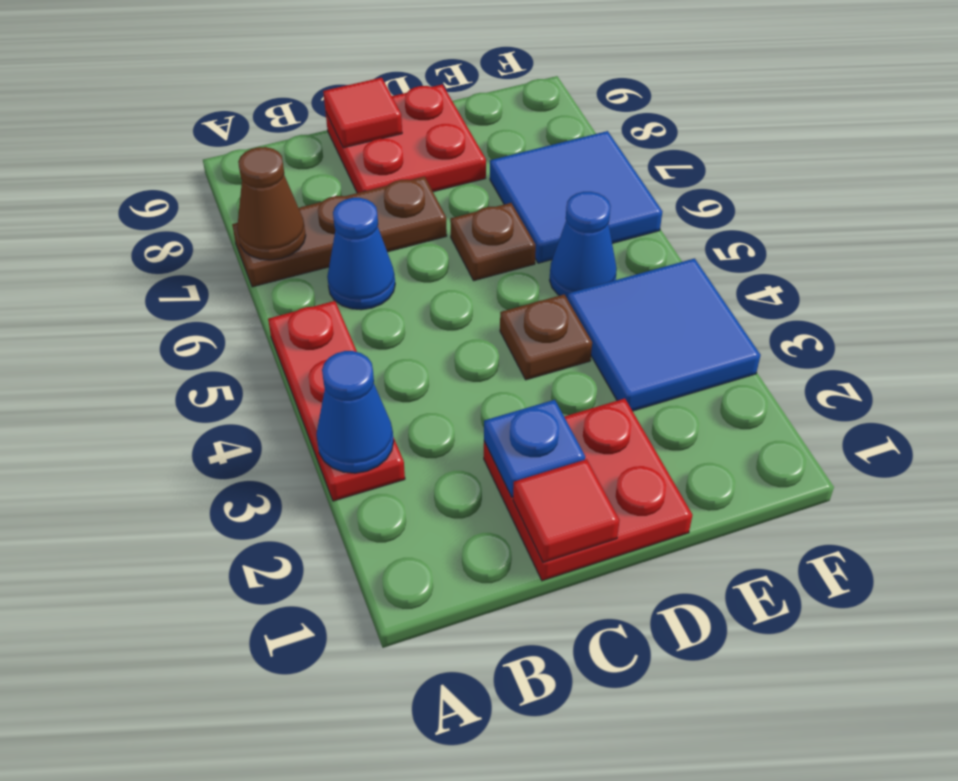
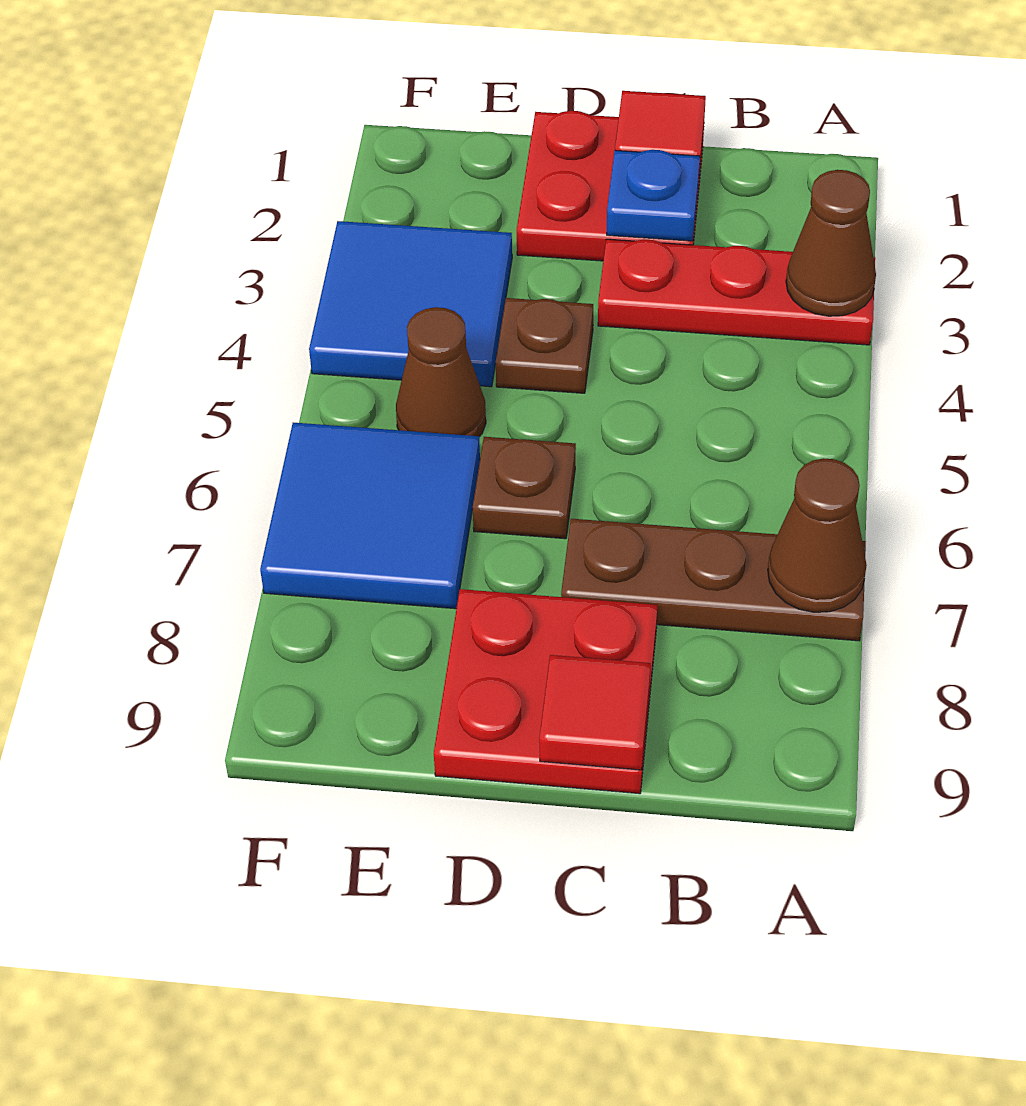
red 1x3 plate [268,301,405,501] -> red 1x3 plate turned to [598,239,875,345]
blue 1x1 cone [316,351,394,473] -> brown 1x1 cone [786,170,876,316]
blue 1x1 cone [327,198,395,310] -> none
blue 1x1 cone [550,192,617,298] -> brown 1x1 cone [396,307,486,437]

